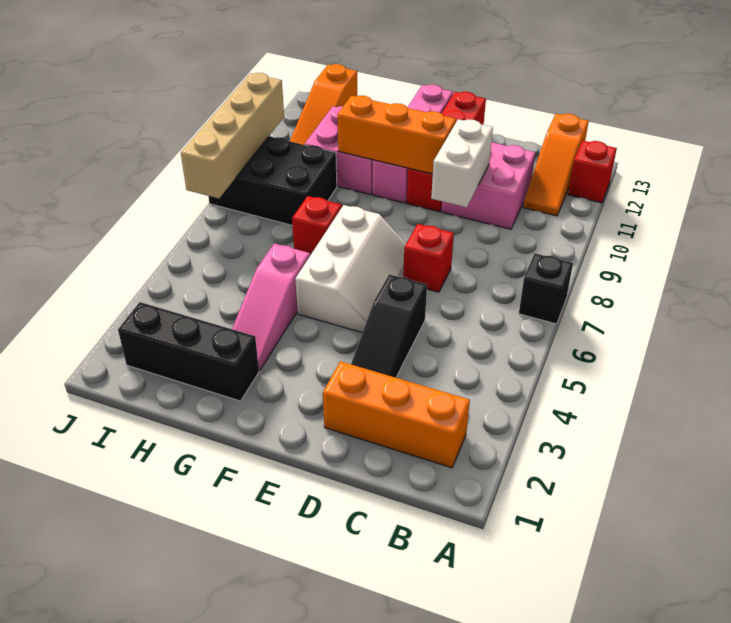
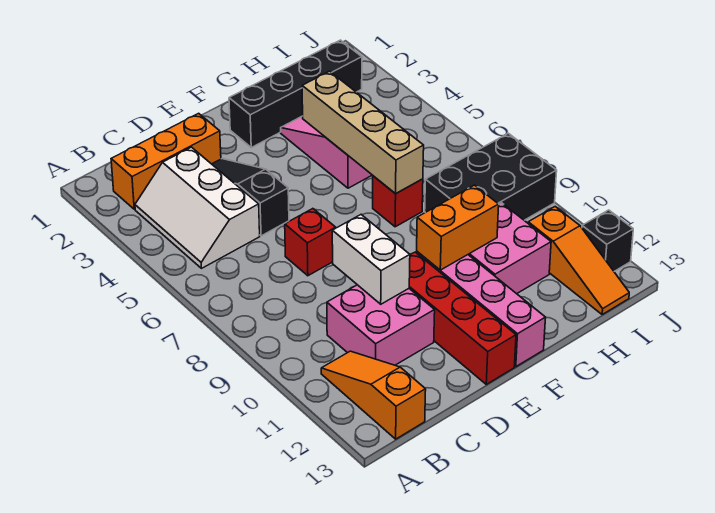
black 1x1 brick [519,253,573,324] -> black 1x1 brick moved to [582,210,633,271]
red 1x1 brick [568,141,617,203] -> none
white 2x3 slope [295,205,406,332] -> white 2x3 slope moved to [135,147,260,268]
orange 1x3 brick [338,95,456,174] -> orange 1x2 brick [417,185,499,270]
black 1x3 brick [118,302,259,401] -> black 1x4 brick [229,40,362,147]
orange 1x3 slope [290,64,357,145] -> orange 1x3 slope turned to [528,207,629,314]
tan 1x4 brick [181,73,284,198] -> tan 1x4 brick moved to [302,71,424,194]

